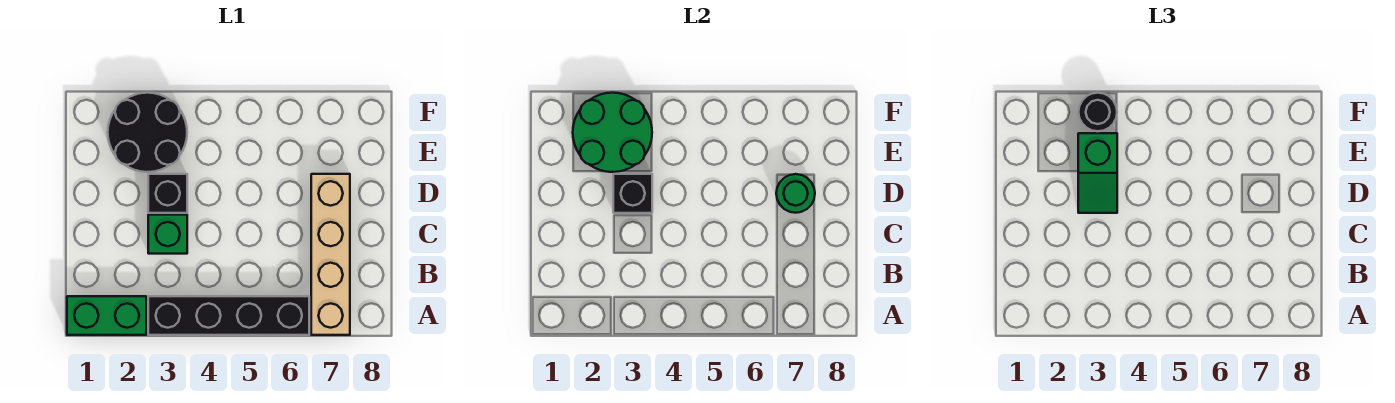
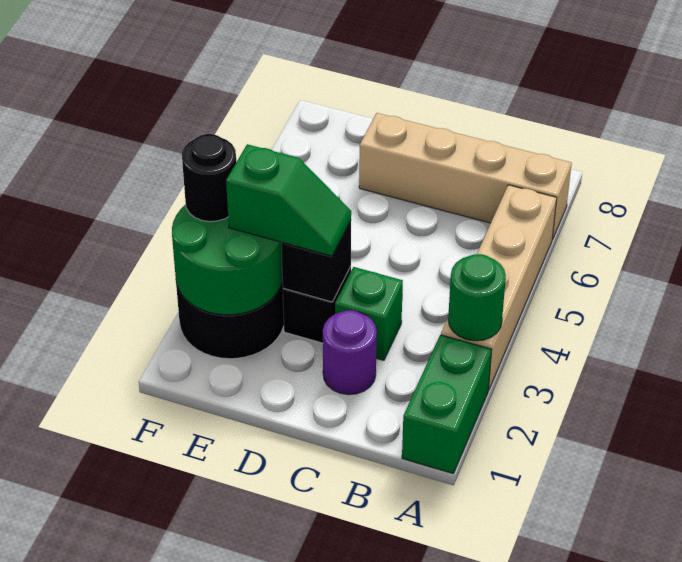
black 1x4 brick [148,296,309,335] -> tan 1x4 brick [441,185,557,390]
none -> purple 1x1 round brick [323,310,377,395]
green 1x1 round brick [776,174,815,213] -> green 1x1 round brick moved to [448,254,506,341]

